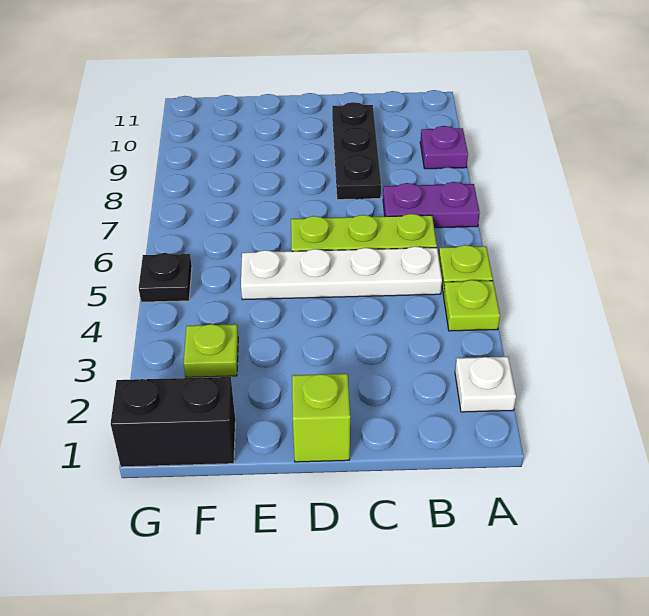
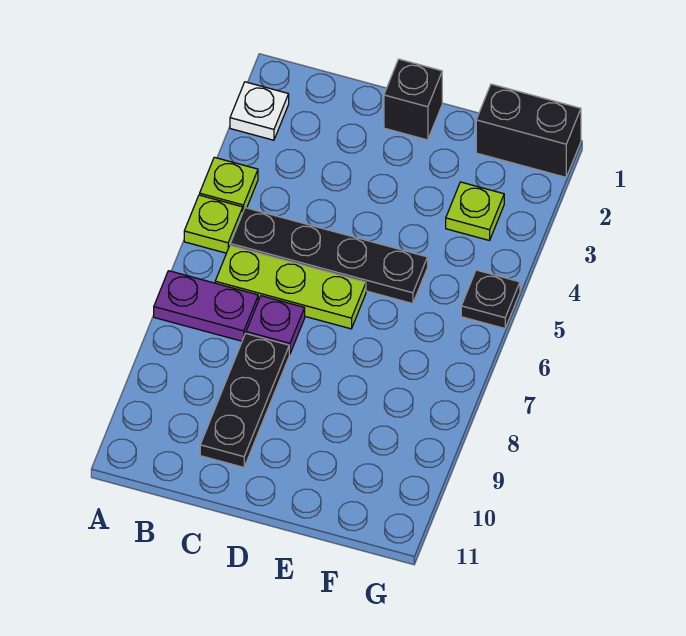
purple 1x1 plate [420,126,468,169] -> purple 1x1 plate moved to [246,296,305,354]
white 1x4 plate [241,246,442,300] -> black 1x4 plate [230,208,428,304]
lime 1x1 brick [292,374,350,462] -> black 1x1 brick [384,59,442,140]

